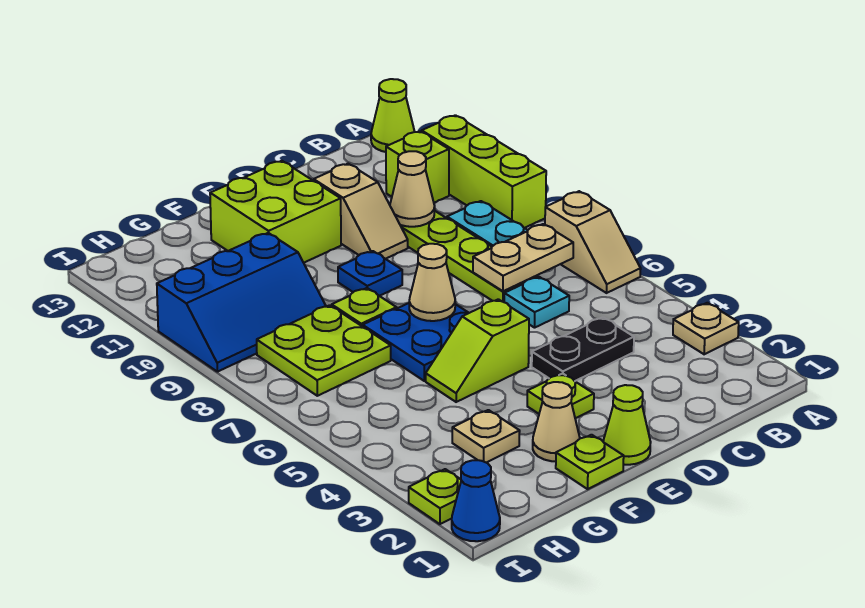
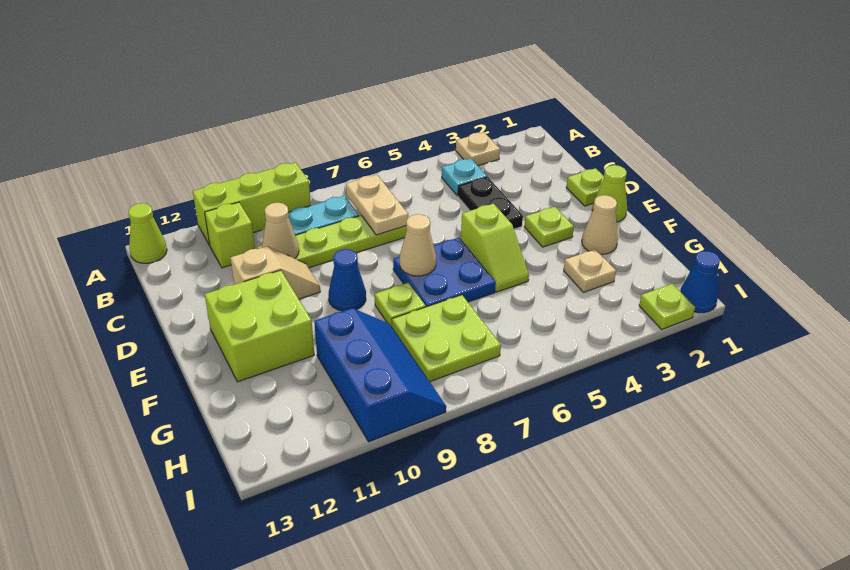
tan 1x2 slope [545,191,641,293] -> none
cyan 1x1 plate [504,277,569,328] -> cyan 1x1 plate moved to [442,158,487,196]
blue 1x1 plate [338,251,402,296] -> blue 1x1 cone [328,249,366,311]
lime 1x1 plate [556,435,624,489] -> lime 1x1 plate moved to [566,168,604,206]

